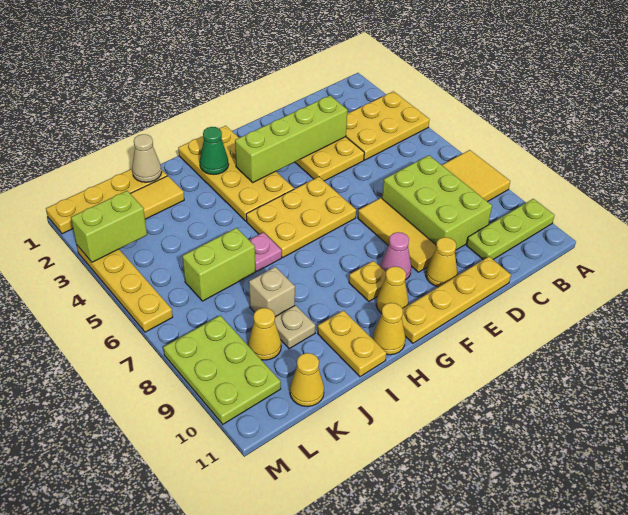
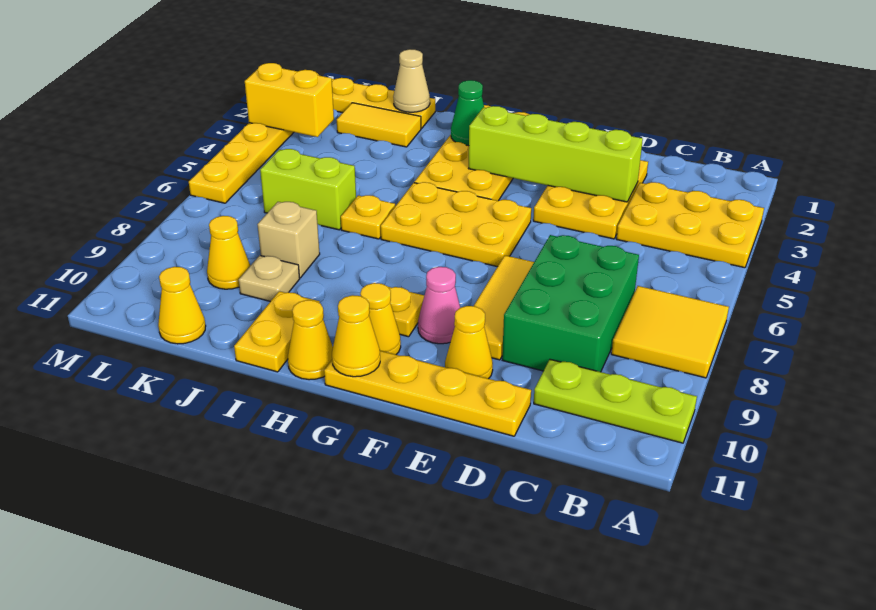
lime 2x3 brick [382,155,492,250] -> green 2x3 brick [502,235,639,372]
none -> yellow 1x1 cone [332,295,380,377]
pink 1x1 plate [249,232,282,271] -> yellow 1x1 plate [341,195,395,239]
lime 1x2 brick [71,191,147,262] -> yellow 1x2 brick [245,63,334,137]
lime 2x3 plate [163,316,281,424] -> none

